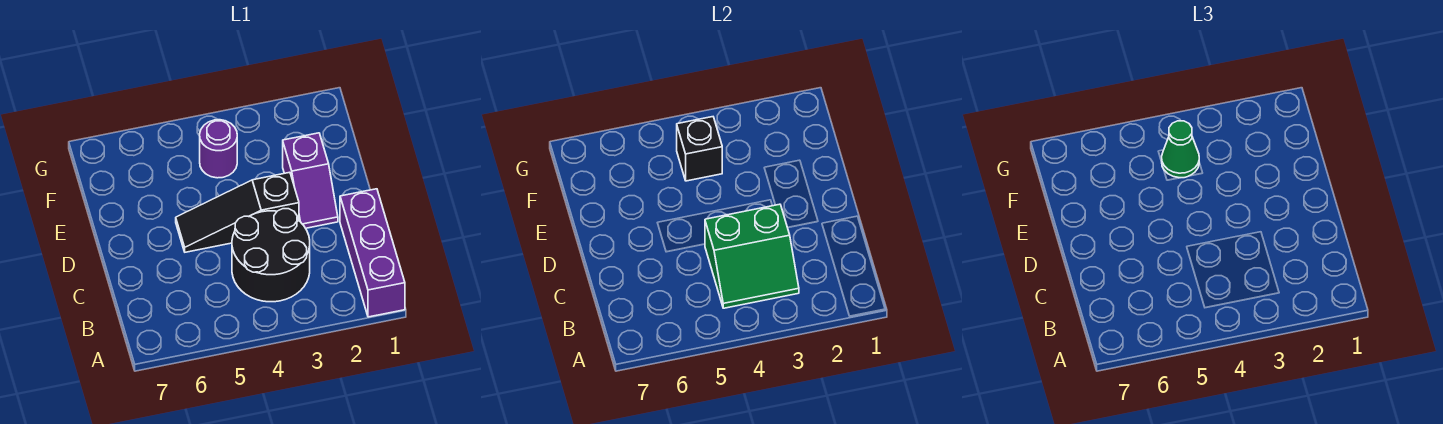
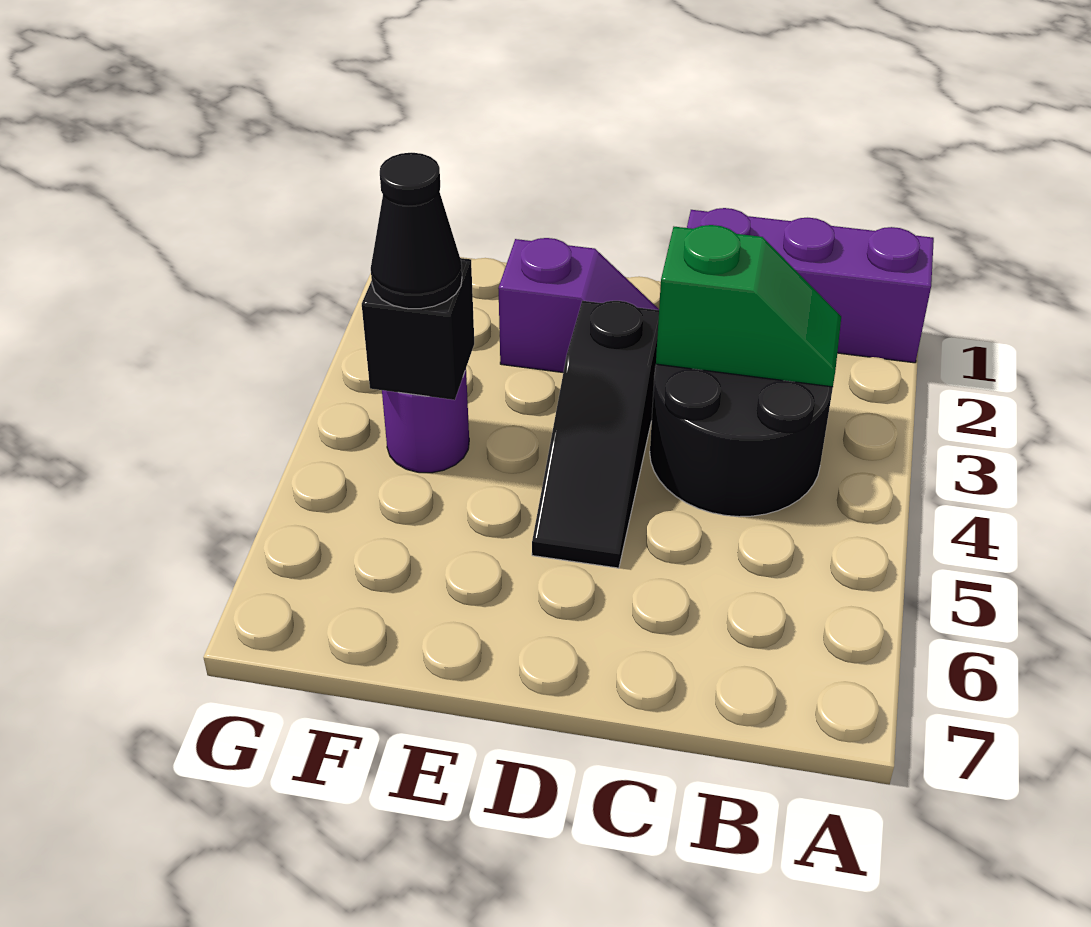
green 2x2 slope [705,204,799,308] -> green 1x2 slope [656,225,841,387]
green 1x1 cone [1161,121,1199,178] -> black 1x1 cone [371,153,462,309]

